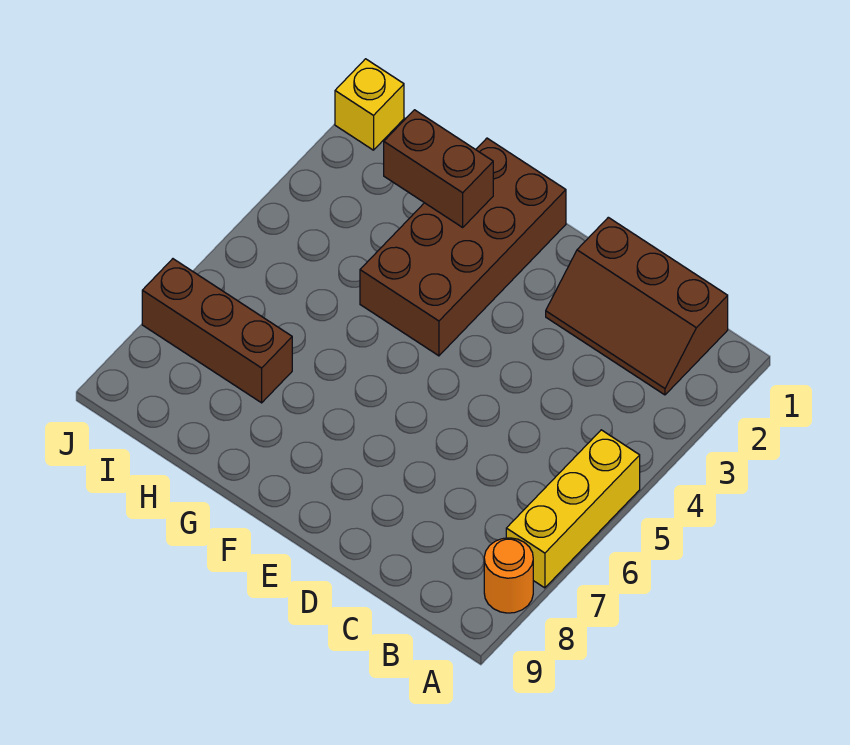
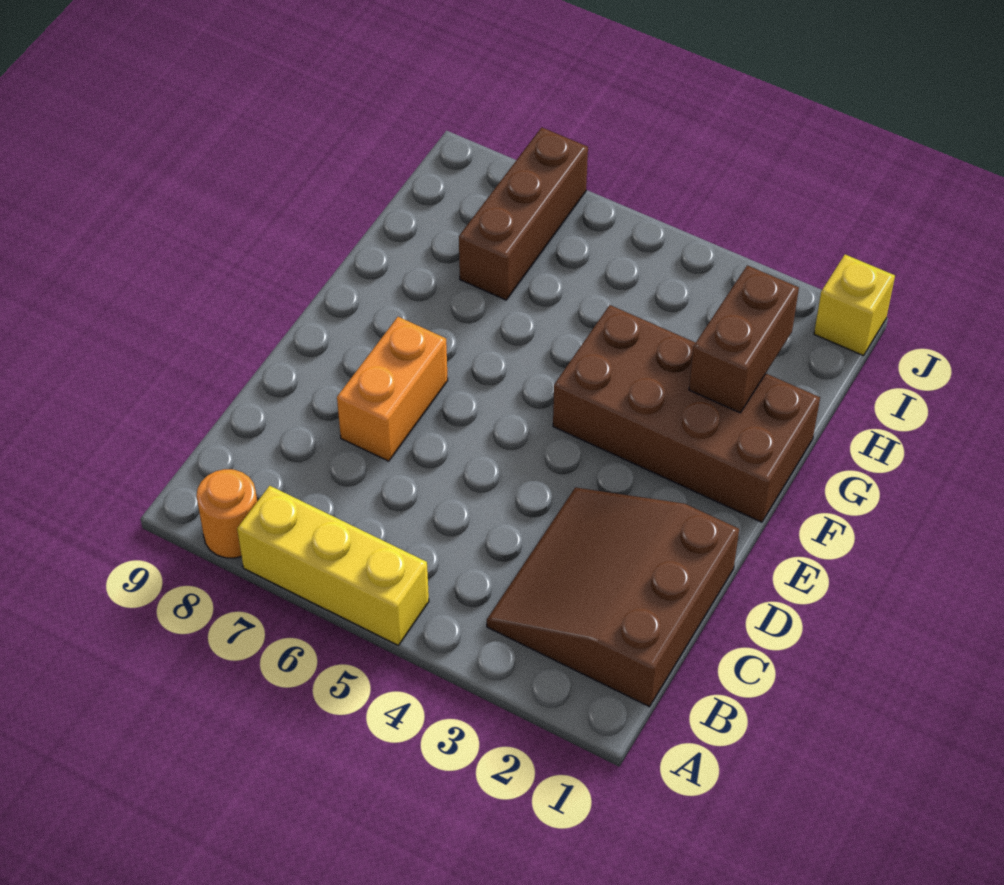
brown 2x3 slope [546,217,728,395] -> brown 3x3 slope [487,487,739,707]
none -> orange 1x2 brick [337,317,448,461]

